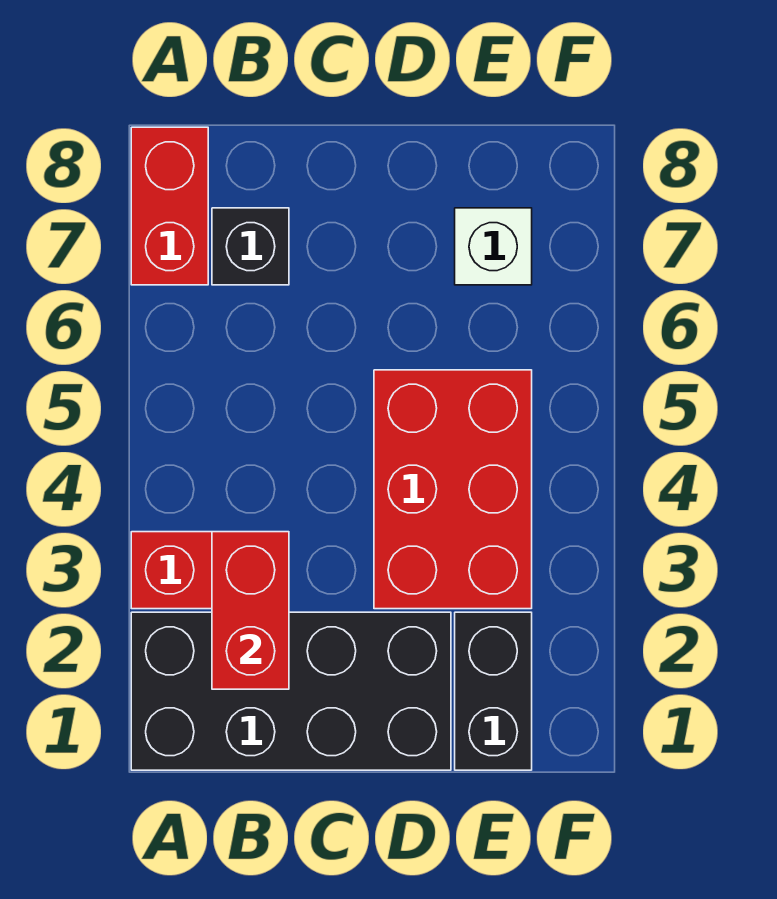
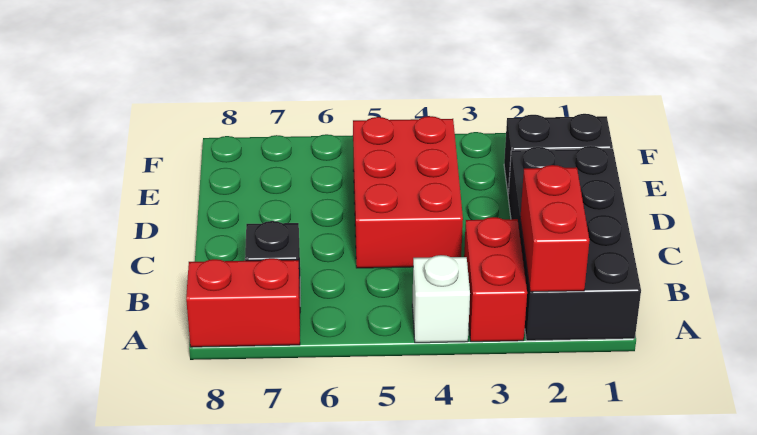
red 1x2 brick [212,532,289,689] -> red 1x2 brick turned to [520,165,590,292]
red 2x3 brick [374,370,532,609] -> red 2x3 brick turned to [353,116,463,268]
white 1x1 brick [455,208,532,285] -> white 1x1 brick moved to [412,255,470,343]

